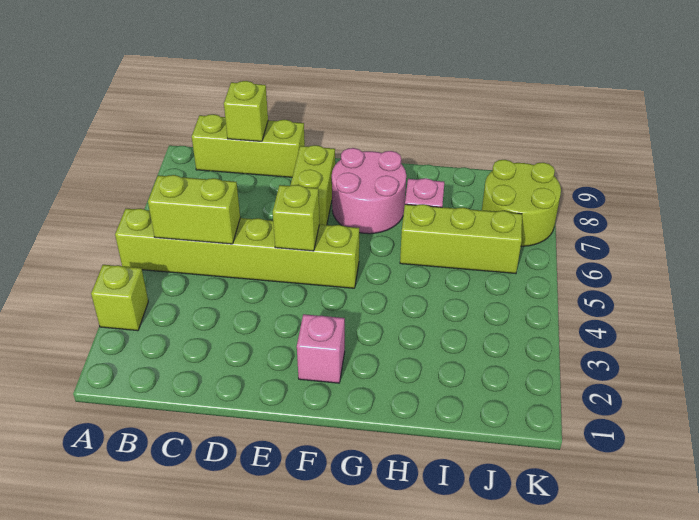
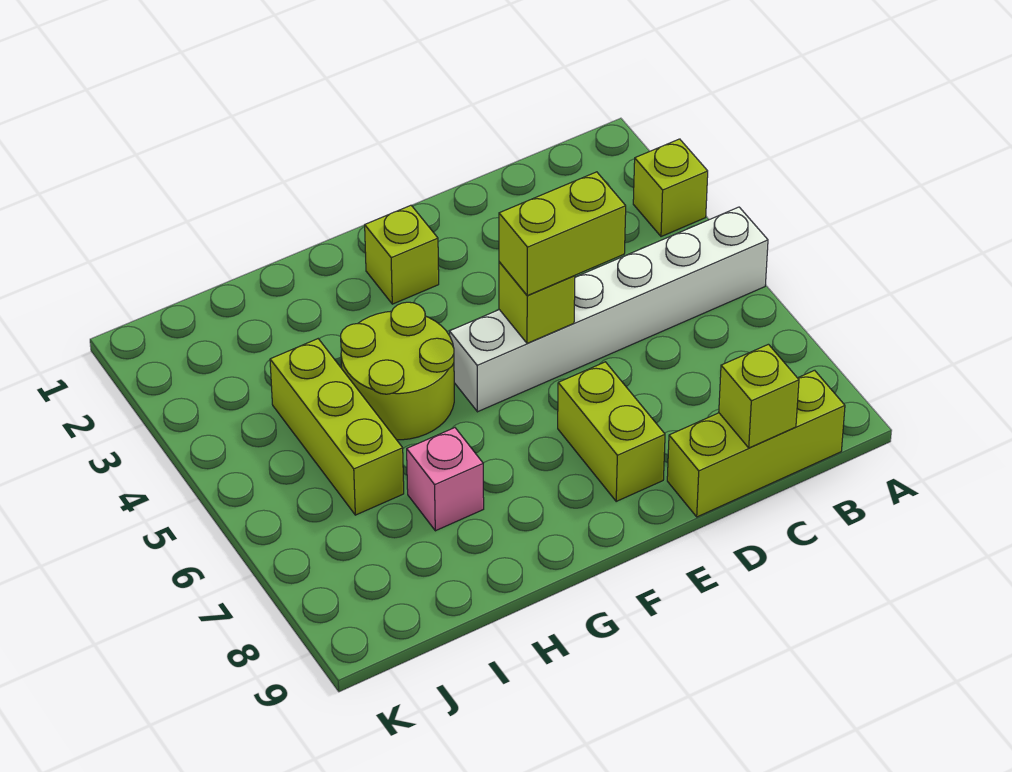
lime 1x6 brick [115,208,359,288] -> white 1x6 brick [449,207,768,412]
lime 1x2 brick [148,175,240,244] -> lime 1x2 brick moved to [499,172,626,295]
pink 1x1 brick [297,314,345,383] -> lime 1x1 brick [365,205,439,304]
pink 2x2 round brick [332,148,406,234] -> none
lime 1x3 brick [400,204,522,273] -> lime 1x3 brick turned to [270,339,404,515]
lime 2x2 round brick [482,160,561,246] -> lime 2x2 round brick moved to [341,302,454,440]

